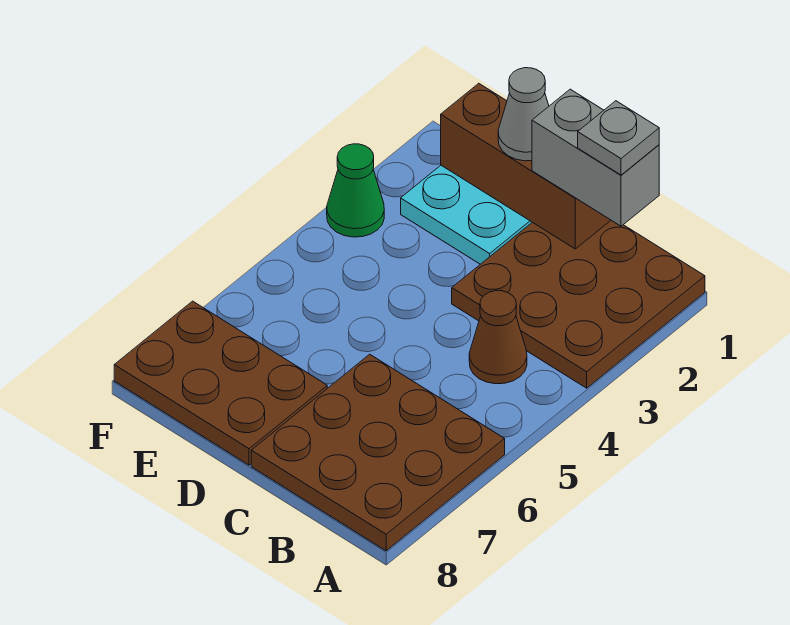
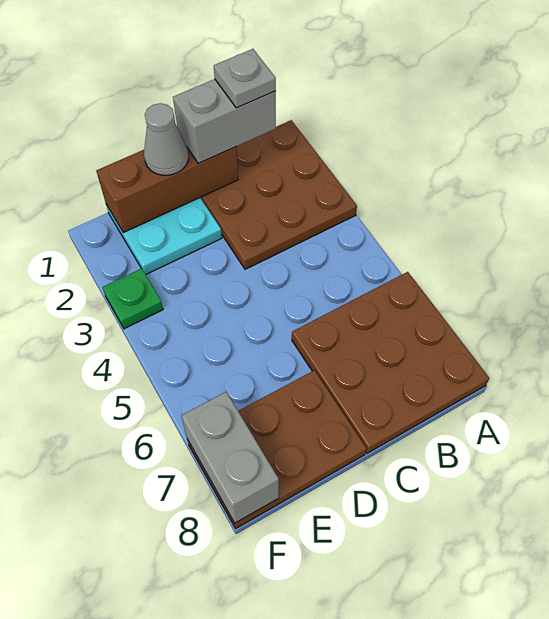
brown 1x1 cone [469,291,527,384] -> none
green 1x1 cone [327,144,384,237] -> green 1x1 plate [102,268,163,329]
none -> grey 1x2 brick [181,392,279,523]

